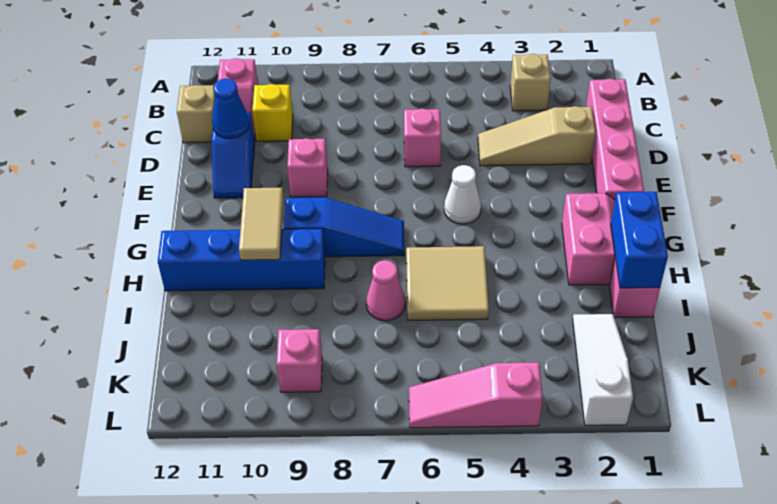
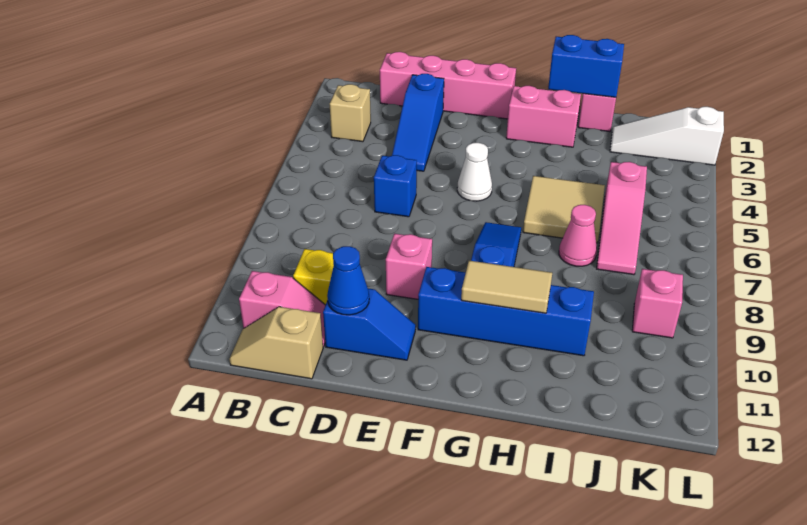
tan 1x3 slope [478,106,596,166] -> blue 1x3 slope [392,74,444,171]
pink 1x1 brick [404,109,441,167] -> blue 1x1 brick [374,155,417,217]
blue 1x4 brick [158,229,325,291] -> blue 1x4 brick turned to [418,267,594,356]
pink 1x3 slope [409,362,543,428] -> pink 1x3 slope moved to [597,162,647,275]

